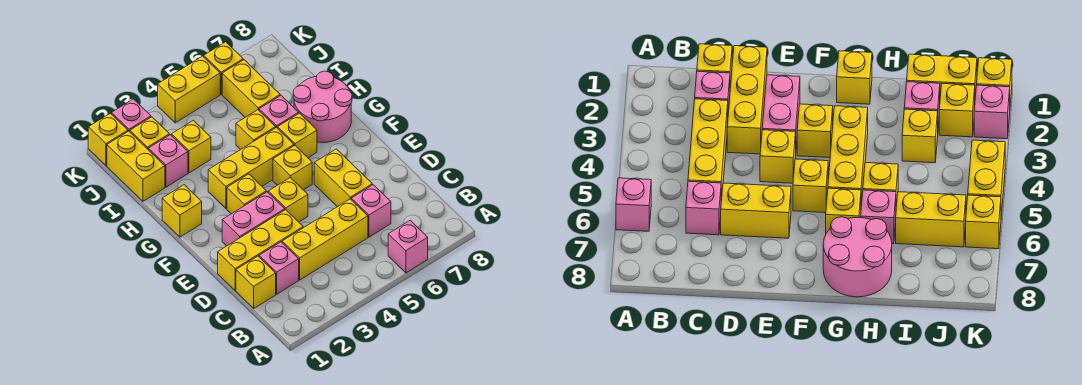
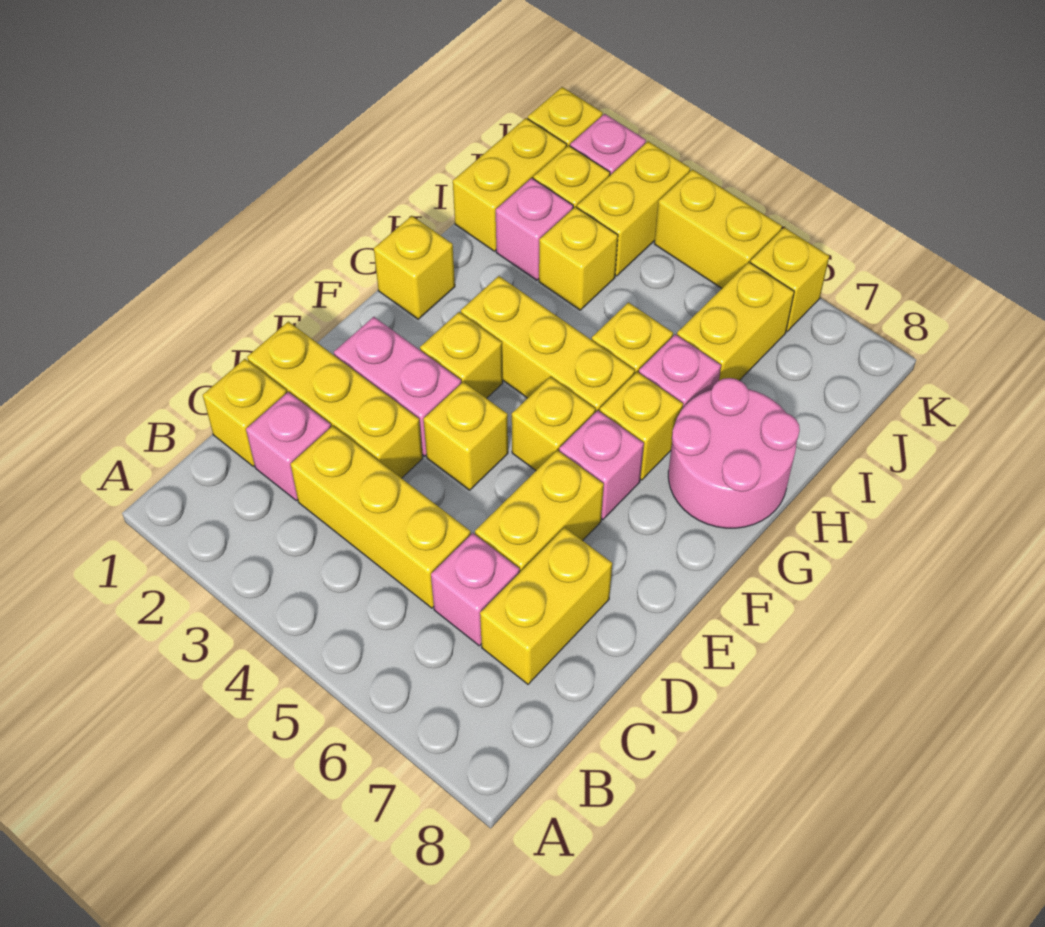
pink 1x1 brick [388,220,428,273] -> pink 1x1 brick moved to [559,411,644,520]
none -> yellow 1x2 brick [480,527,612,684]
none -> yellow 1x2 brick [577,141,690,276]

